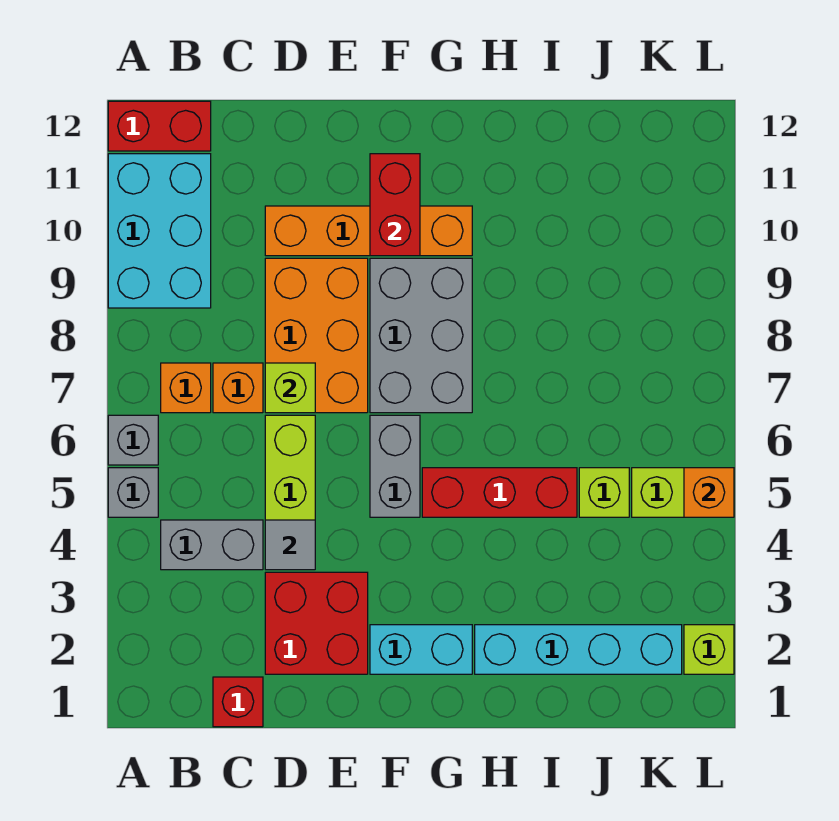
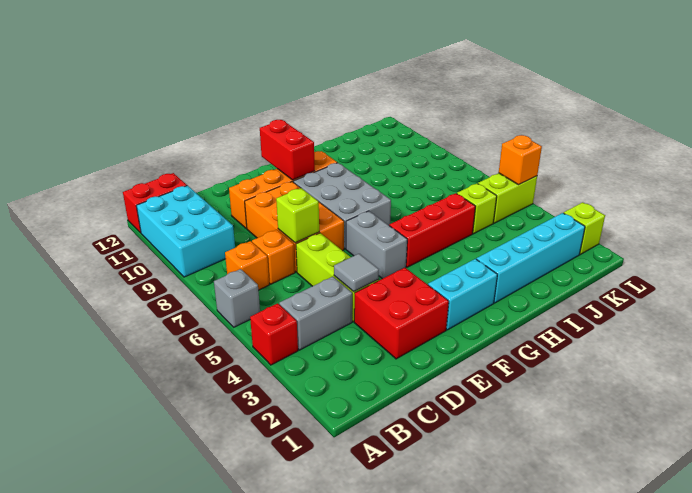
grey 1x1 brick [108,468,158,517] -> none
red 1x1 brick [213,677,263,727] -> red 1x1 brick moved to [250,303,298,365]

